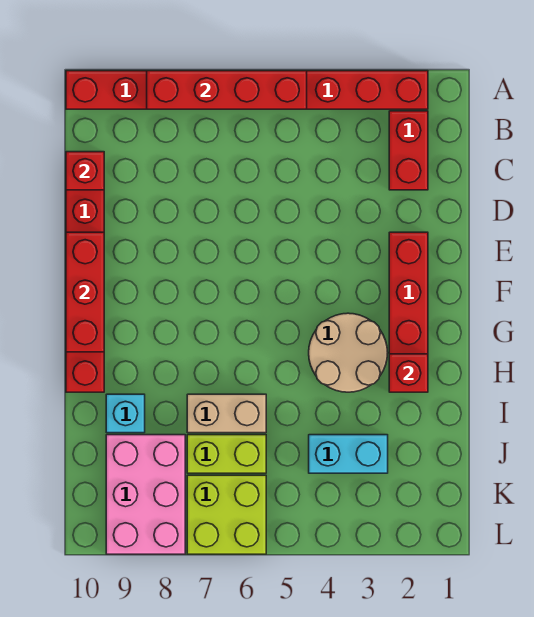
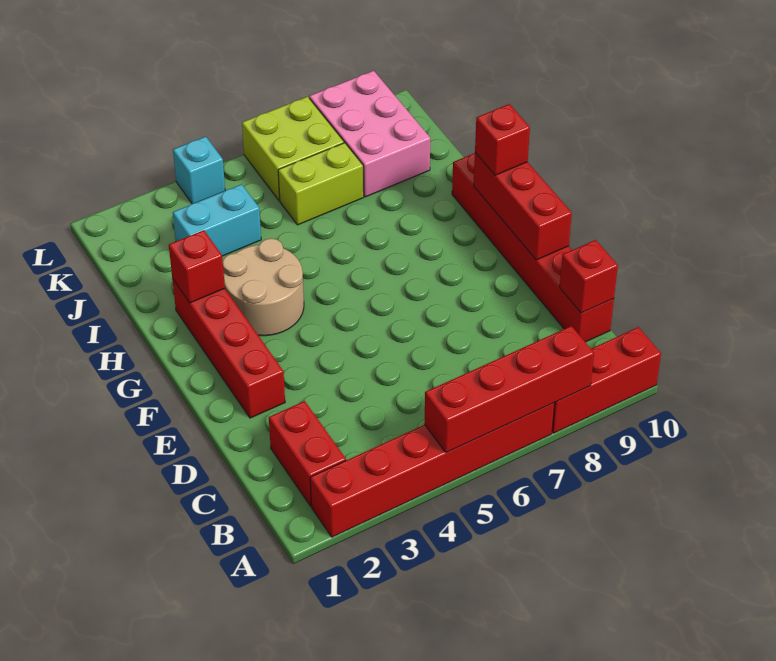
none -> red 1x1 brick [475,104,530,175]
tan 1x2 brick [187,394,266,433] -> none
cyan 1x1 brick [106,394,145,433] -> cyan 1x1 brick moved to [173,137,225,204]

